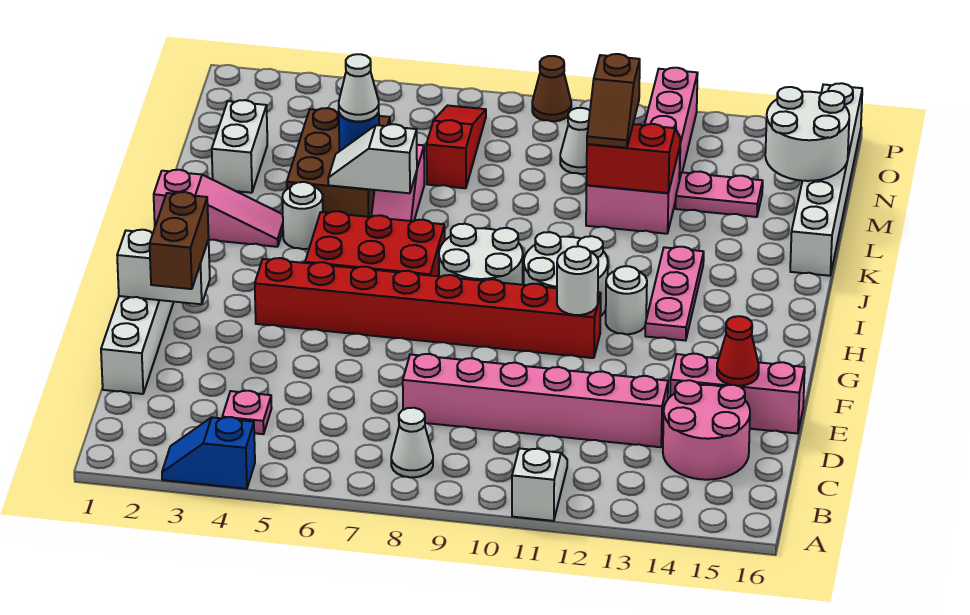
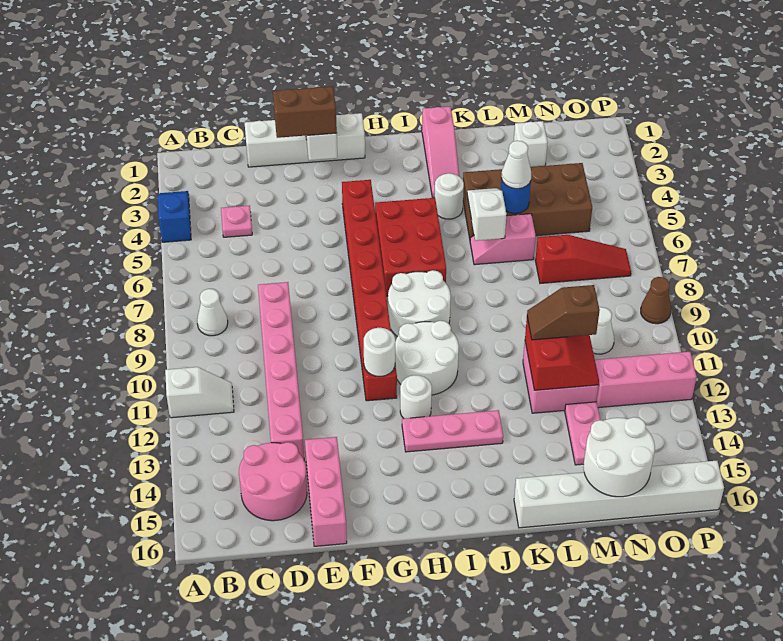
red 1x1 cone [717,316,759,386] -> none
brown 2x3 brick [287,108,390,217] -> brown 2x4 brick [463,163,592,238]
white 1x2 brick [212,100,267,193] -> white 1x1 brick [514,121,548,167]

